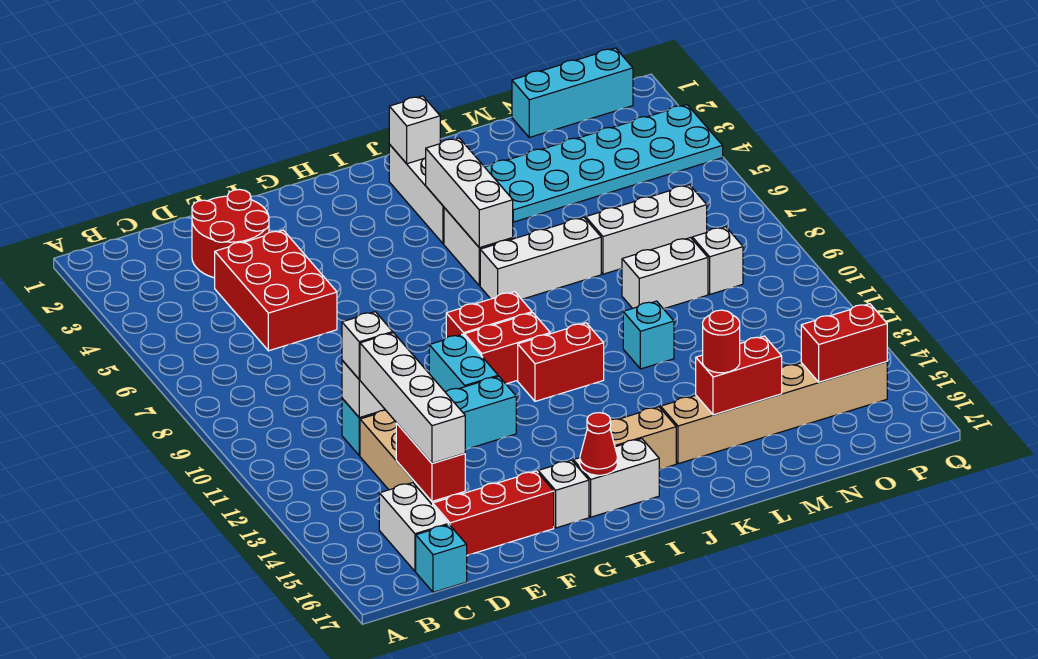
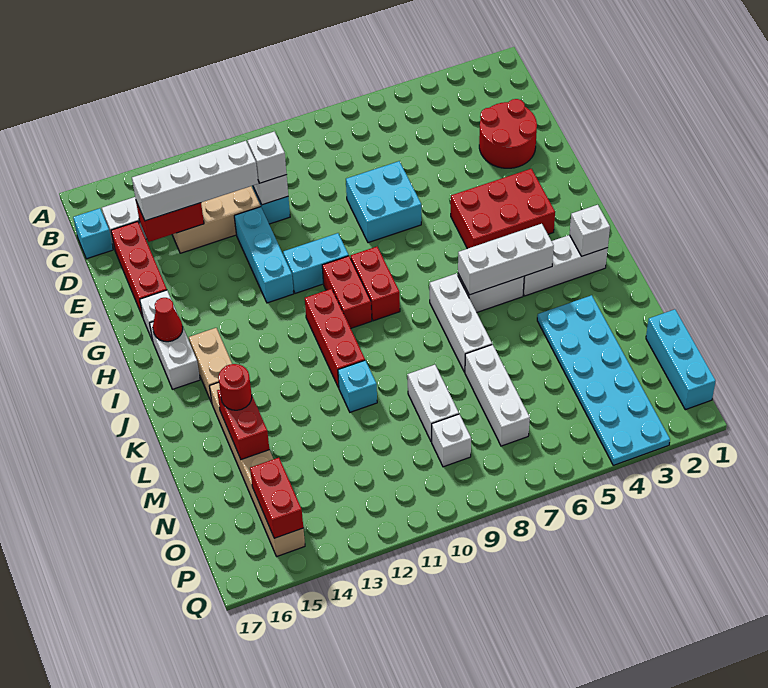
red 2x3 brick [215,230,337,351] -> red 2x3 brick moved to [451,169,555,249]
none -> cyan 2x2 brick [346,161,421,243]
red 1x2 brick [518,323,604,401] -> red 1x3 brick [305,289,365,388]

